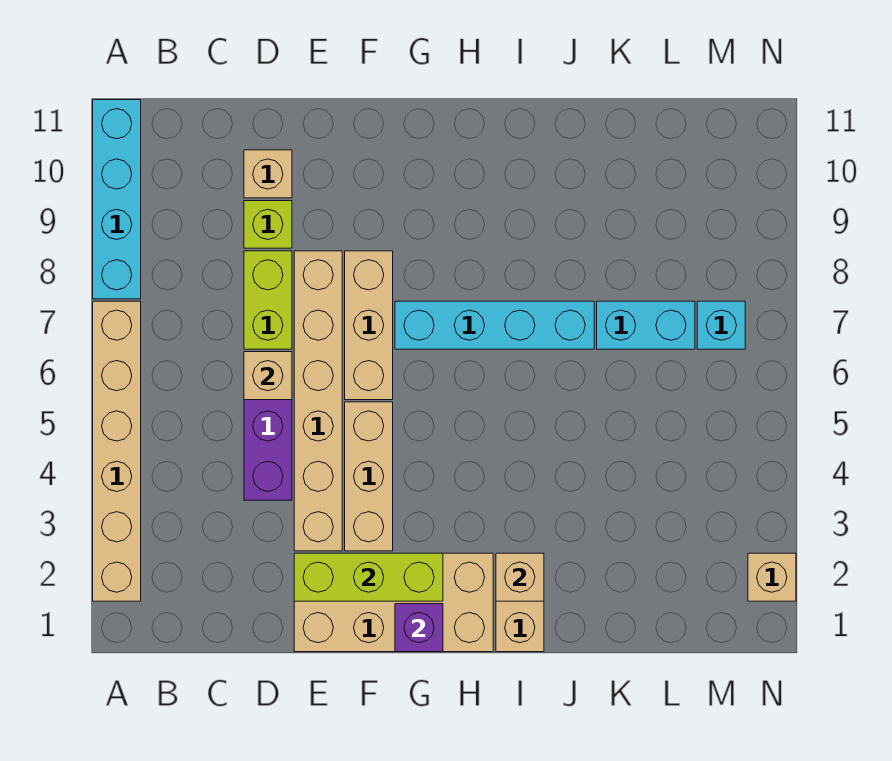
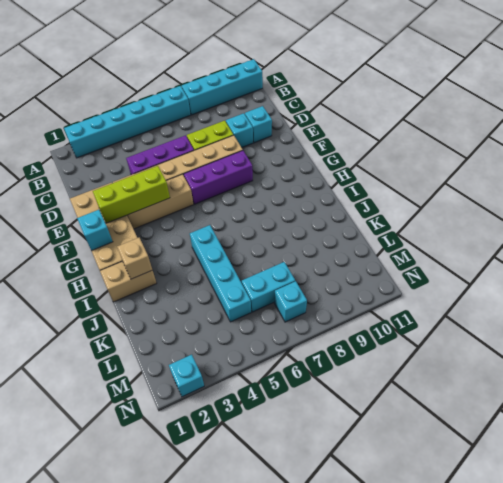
tan 1x6 brick [93,301,141,601] -> cyan 1x6 brick [64,86,191,158]
tan 1x1 brick [244,352,292,400] -> none
lime 1x1 brick [244,201,292,248] -> cyan 1x1 brick [226,113,253,147]
tan 1x1 brick [244,150,292,198] -> cyan 1x1 brick [245,106,272,143]
lime 1x3 brick [294,553,443,601] -> lime 1x3 brick turned to [93,166,170,223]
tan 1x3 brick [345,251,393,400] -> purple 1x3 brick [184,151,253,204]
purple 1x1 brick [395,604,443,652] -> cyan 1x1 brick [77,210,113,251]
cyan 1x4 brick [395,301,594,349] -> cyan 1x4 brick moved to [190,225,251,322]
cyan 1x2 brick [597,301,695,349] -> cyan 1x2 brick turned to [242,262,295,312]
tan 1x1 brick [748,553,796,601] -> cyan 1x1 brick [169,355,204,397]

